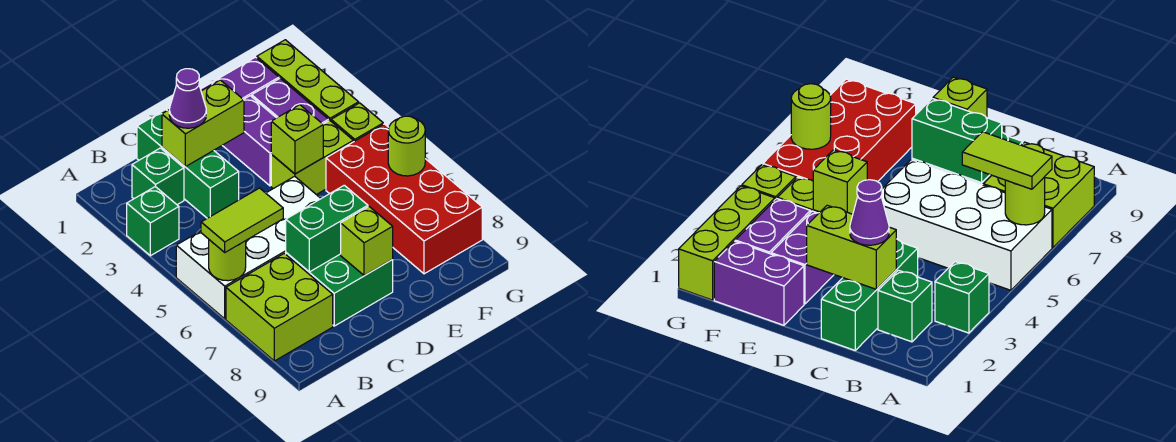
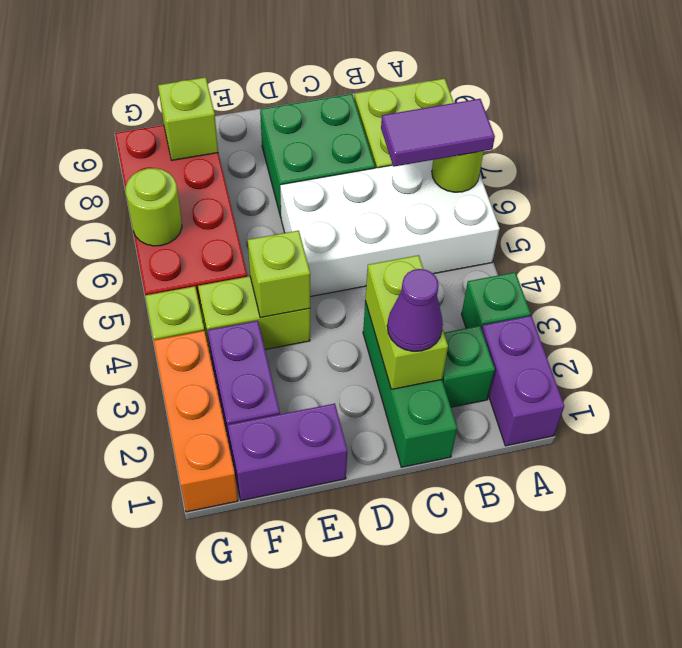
lime 1x2 tile [201,188,283,252] -> purple 1x2 tile [381,99,495,167]
lime 1x2 brick [162,80,244,167] -> lime 1x2 brick turned to [365,255,448,389]
green 1x2 brick [286,185,368,272] -> none
lime 1x1 brick [341,207,393,276] -> lime 1x1 brick moved to [158,77,218,160]
purple 1x2 brick [222,96,276,186] -> purple 1x2 brick moved to [482,316,564,446]
lime 1x3 brick [257,40,359,121] -> orange 1x3 brick [154,331,238,512]

